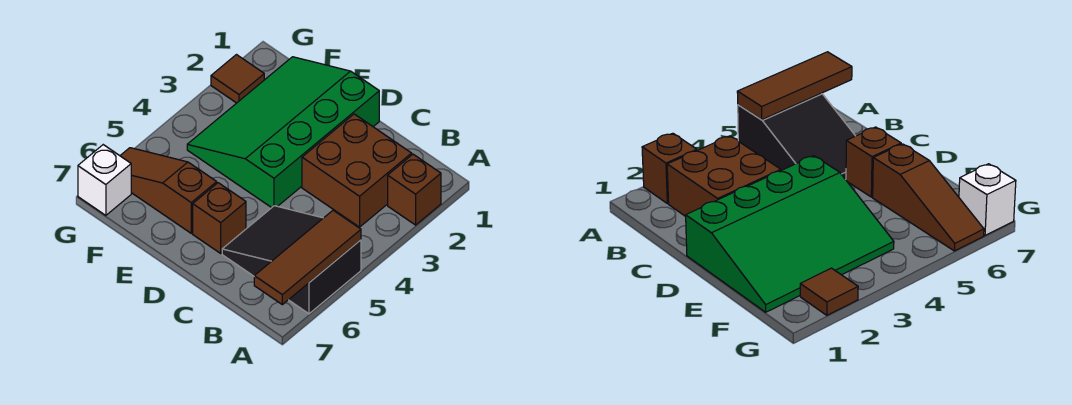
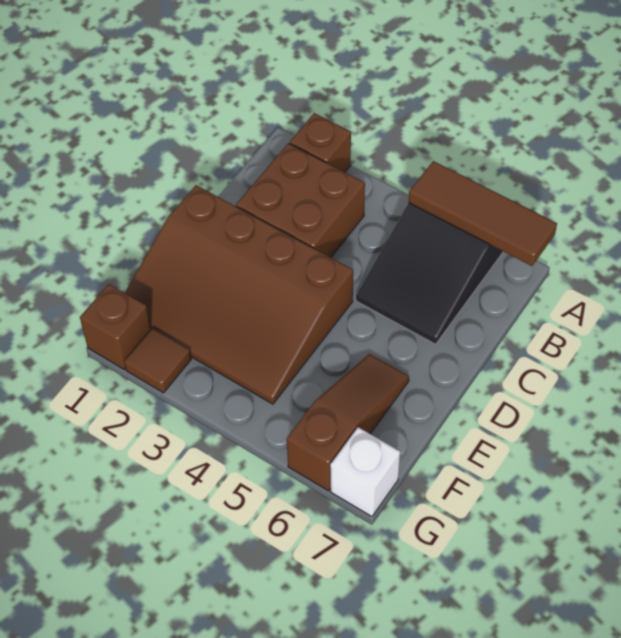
green 3x4 slope [187,57,379,208] -> brown 3x4 slope [125,185,353,404]
brown 1x1 brick [193,183,246,253] -> brown 1x1 brick moved to [80,284,151,369]
brown 1x3 slope [120,148,217,233] -> brown 1x3 slope turned to [287,354,409,491]

